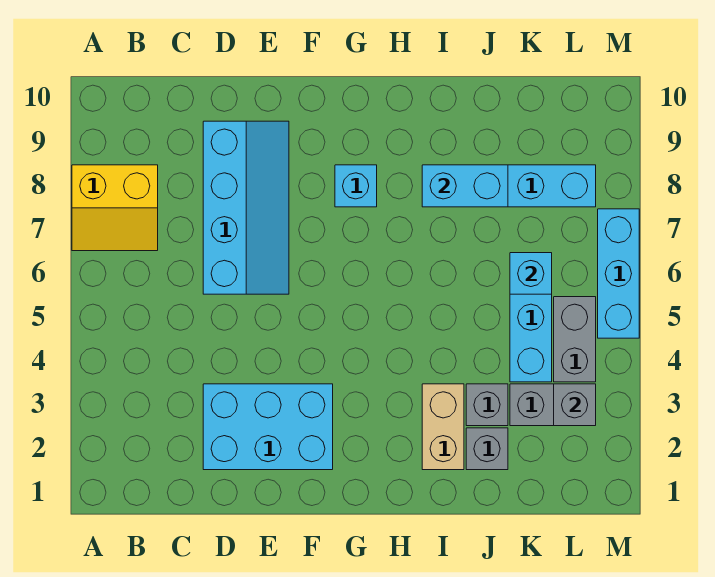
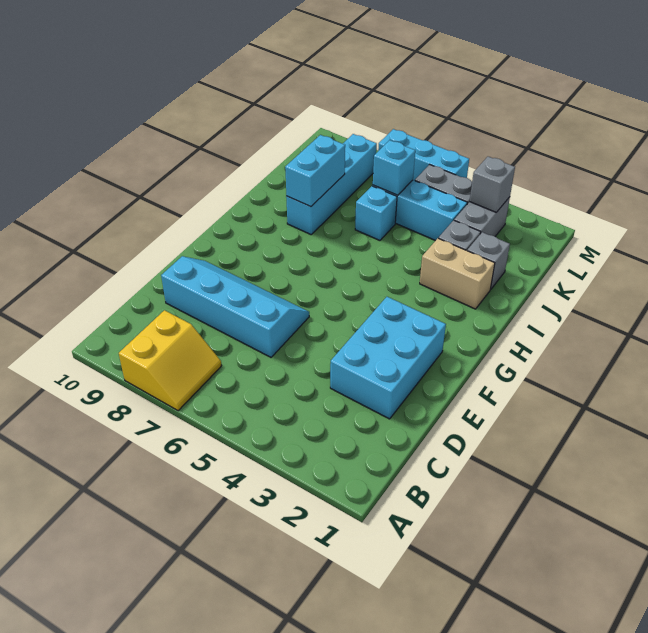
cyan 1x1 brick [335,165,377,207] -> cyan 1x1 brick moved to [355,186,397,240]

